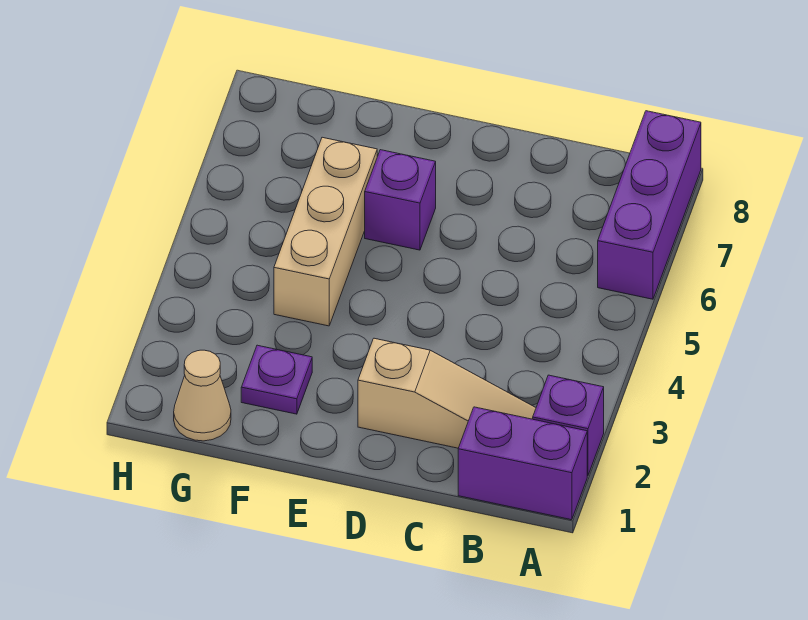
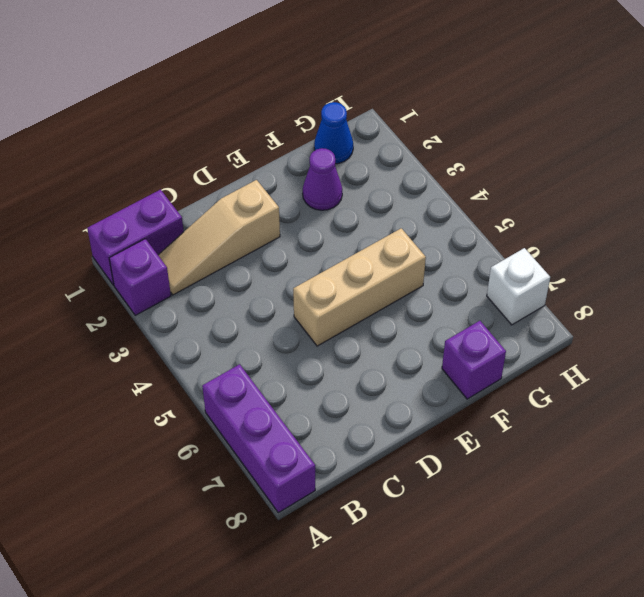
purple 1x1 brick [365,150,436,250] -> purple 1x1 brick moved to [442,321,506,399]
purple 1x1 plate [241,345,312,414] -> purple 1x1 cone [303,148,342,210]
tan 1x3 brick [274,137,377,326] -> tan 1x3 brick turned to [293,228,426,346]
tan 1x1 cone [174,350,231,441] -> blue 1x1 cone [314,102,353,164]
none -> white 1x1 brick [487,248,550,325]

